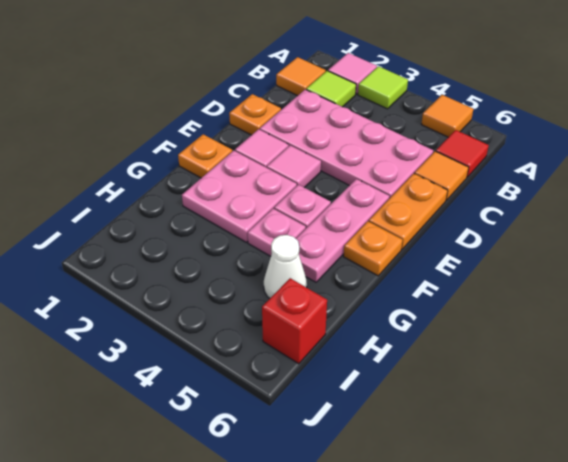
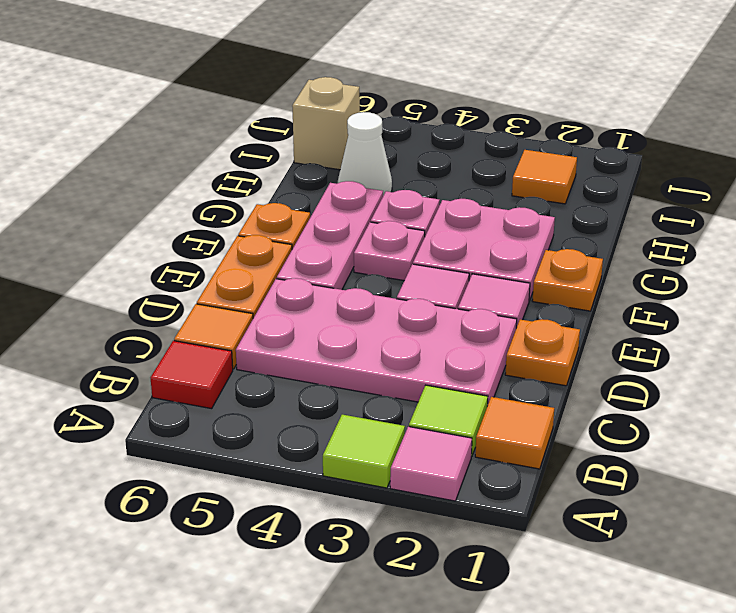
orange 1x1 tile [421,95,473,137] -> orange 1x1 tile moved to [512,150,577,204]
red 1x1 brick [262,278,327,364] -> tan 1x1 brick [292,77,360,170]

